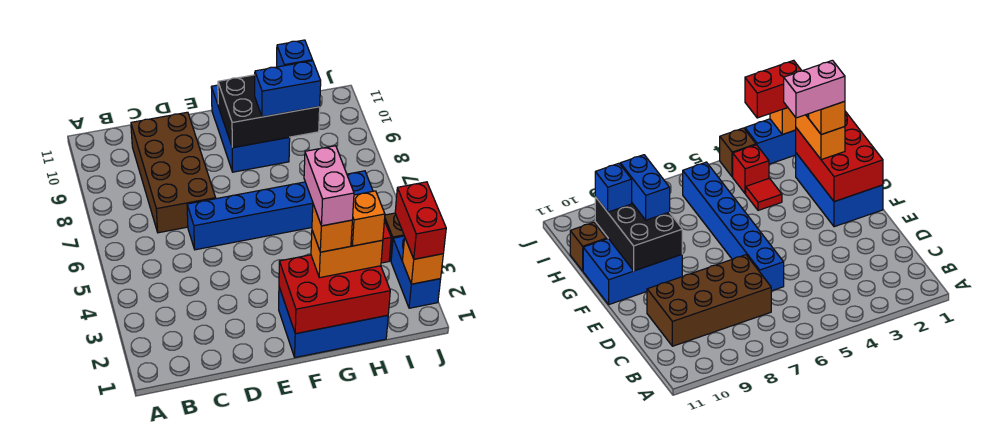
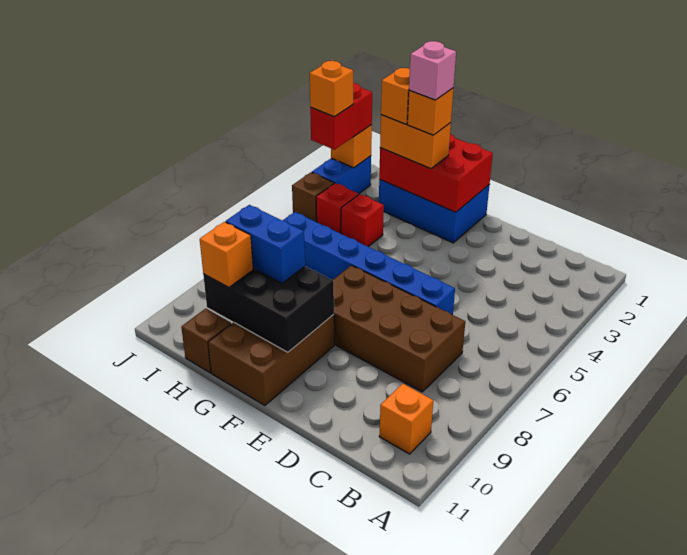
none -> orange 1x1 brick [379,384,433,454]
brown 2x4 brick [131,112,216,233] -> brown 2x4 brick turned to [333,265,465,392]
blue 2x3 brick [211,85,290,172] -> brown 2x3 brick [208,314,334,406]
pink 1x2 brick [304,146,354,226] -> pink 1x1 brick [409,41,456,100]
red 1x1 tile [746,178,782,210] -> red 1x1 brick [341,194,384,247]
blue 1x1 brick [277,40,313,67] -> orange 1x1 brick [200,222,253,287]
none -> orange 1x1 brick [310,61,353,117]

